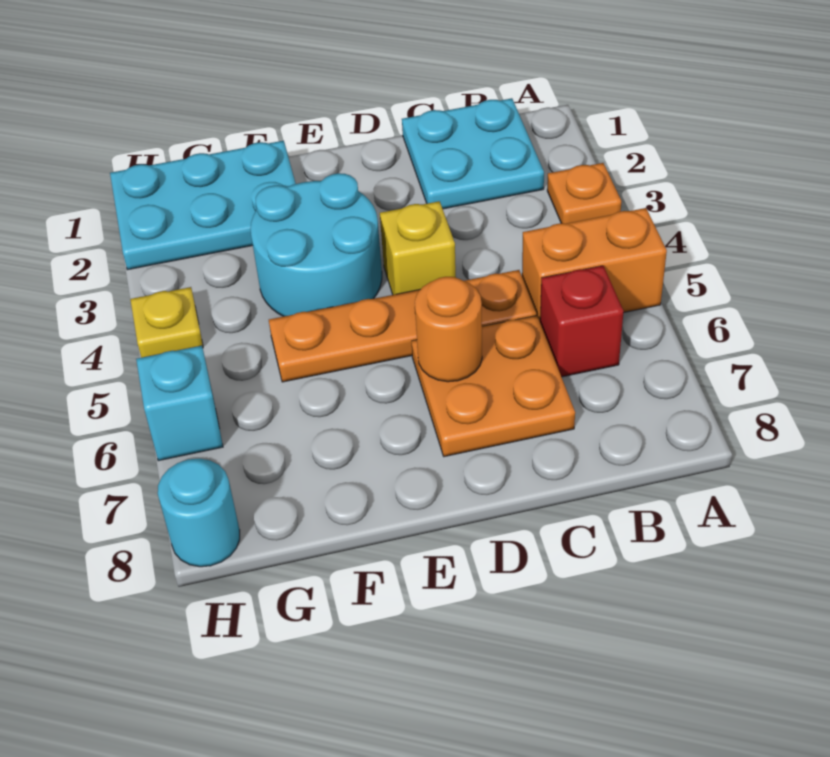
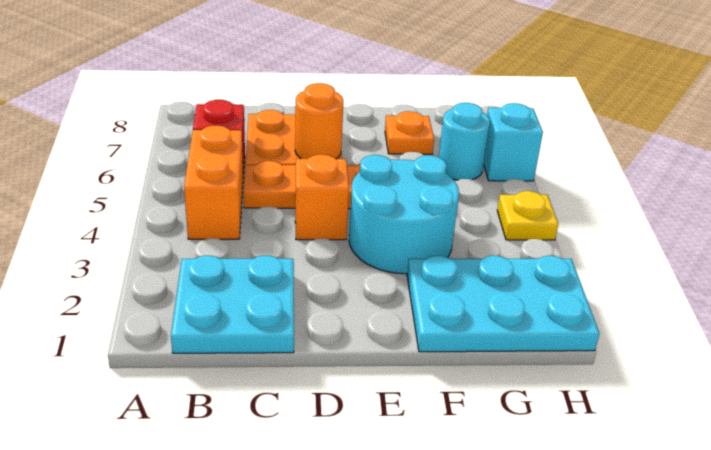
orange 1x1 plate [547,163,621,224] -> orange 1x1 plate moved to [385,111,434,154]
orange 1x2 brick [522,208,667,321] -> orange 1x2 brick turned to [184,126,243,239]
yellow 1x1 brick [380,201,456,295] -> orange 1x1 brick [295,155,349,240]
cyan 1x1 round brick [158,458,240,567] -> cyan 1x1 round brick moved to [439,103,490,180]

